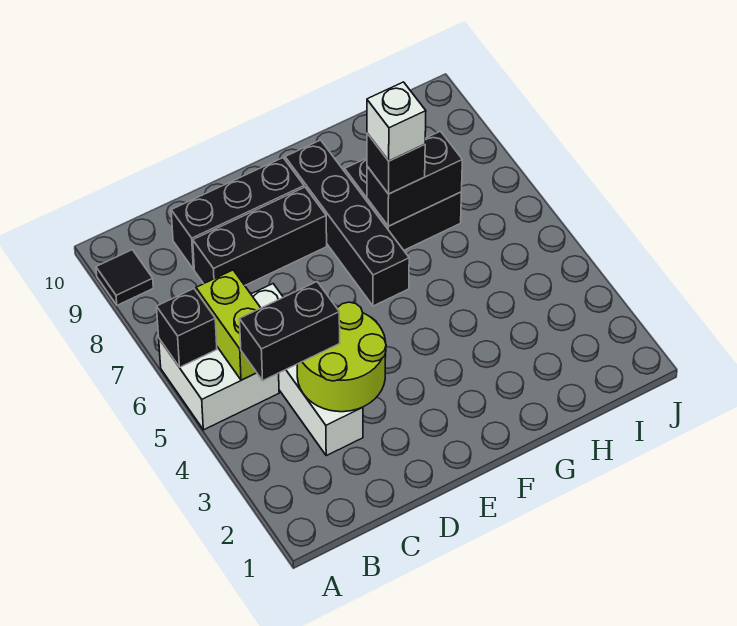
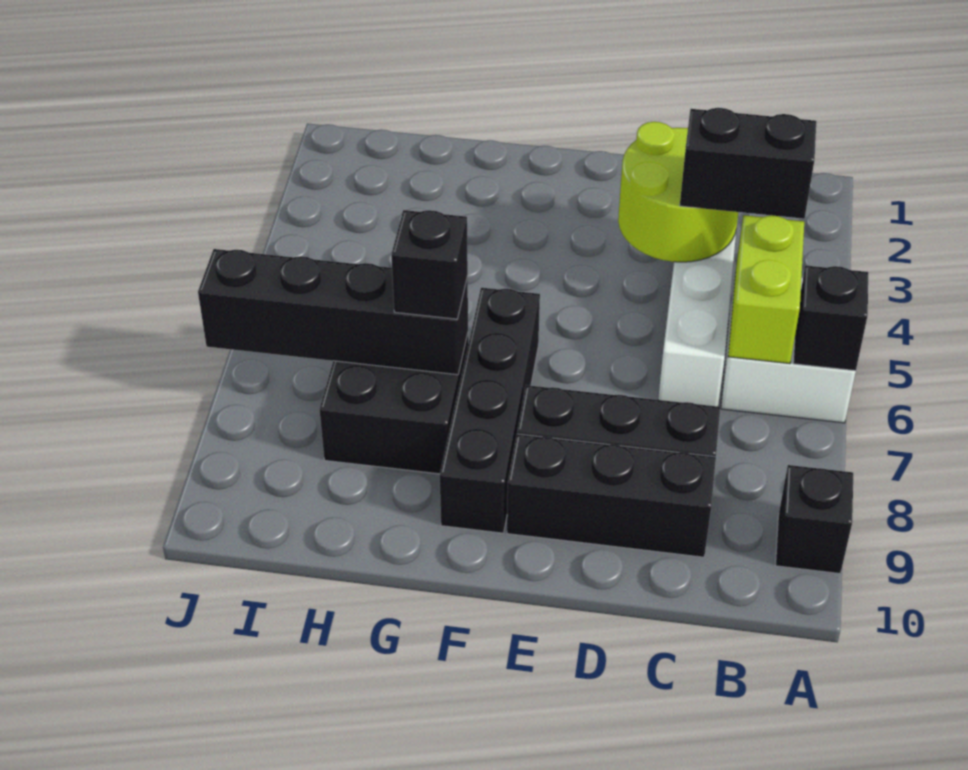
black 1x1 tile [96,250,153,305] -> black 1x1 brick [776,465,853,574]
black 1x2 brick [367,131,462,226] -> black 1x4 brick [198,249,468,375]
white 1x1 brick [367,82,426,161] -> none

